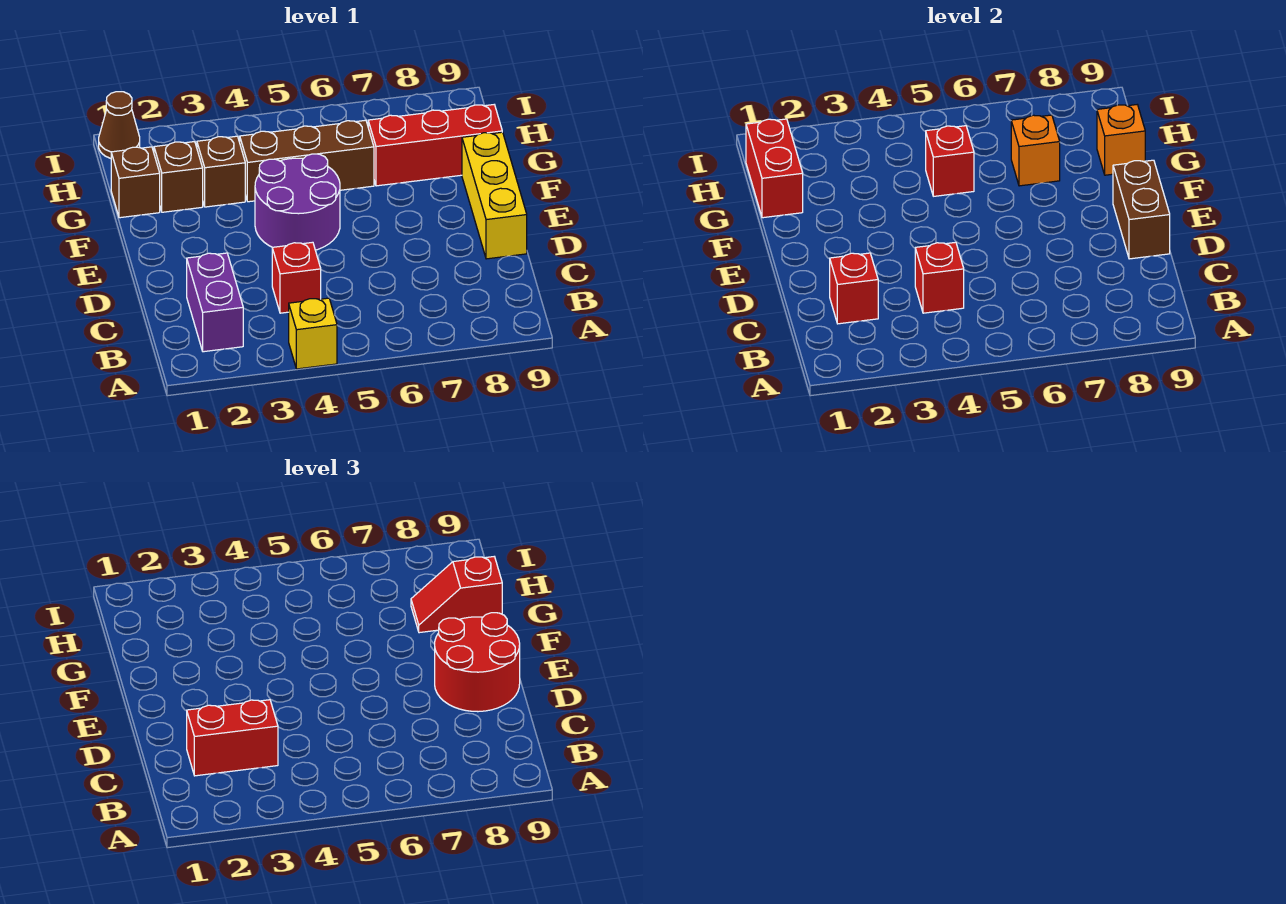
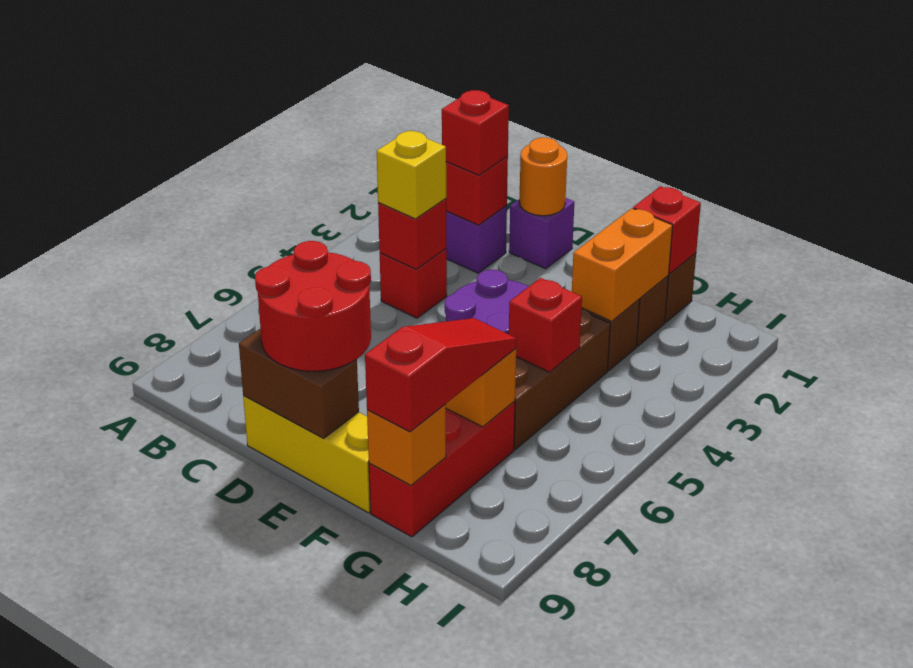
yellow 1x1 brick [289,298,337,369] -> yellow 1x1 brick moved to [377,131,446,219]
red 1x2 brick [187,700,278,776] -> red 1x1 brick [442,90,509,175]
none -> purple 1x1 brick [509,198,574,269]
none -> orange 1x1 round brick [519,138,567,216]
red 1x2 brick [746,119,803,218] -> red 1x1 brick [633,186,701,274]
none -> orange 1x2 brick [572,208,673,321]
red 1x2 slope [411,557,502,633] -> red 1x3 slope [365,318,517,432]
brown 1x1 cone [99,92,140,158] -> none

